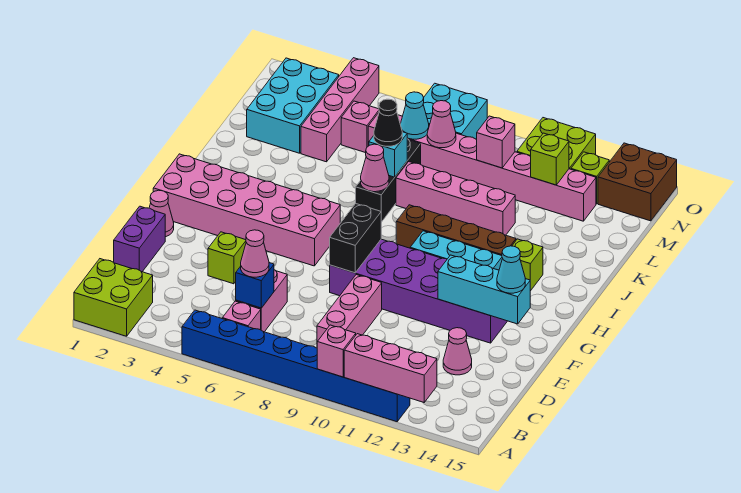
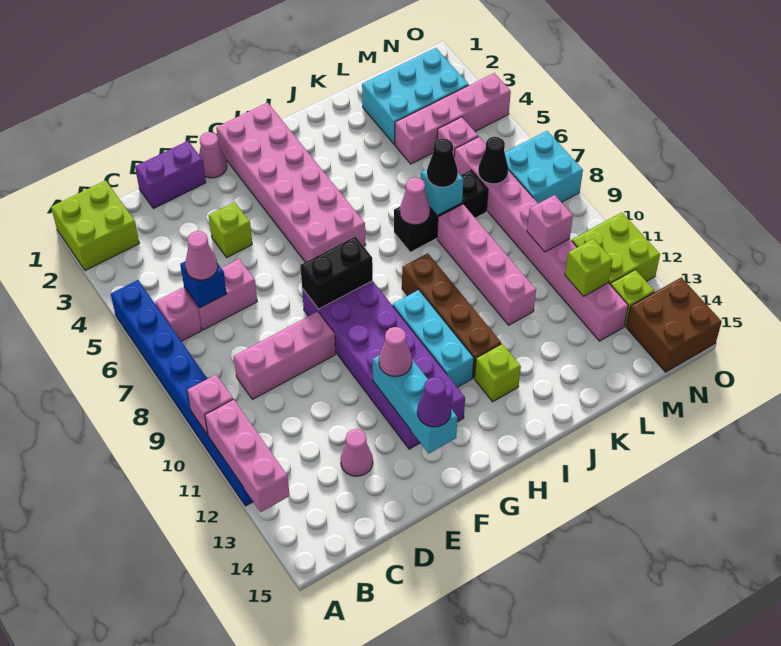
cyan 1x1 cone [497,246,525,293] -> purple 1x1 cone [417,377,451,427]
cyan 1x1 cone [400,92,429,139] -> black 1x1 cone [478,137,508,184]
pink 1x1 cone [427,101,456,148] -> pink 1x1 cone moved to [379,327,412,377]

